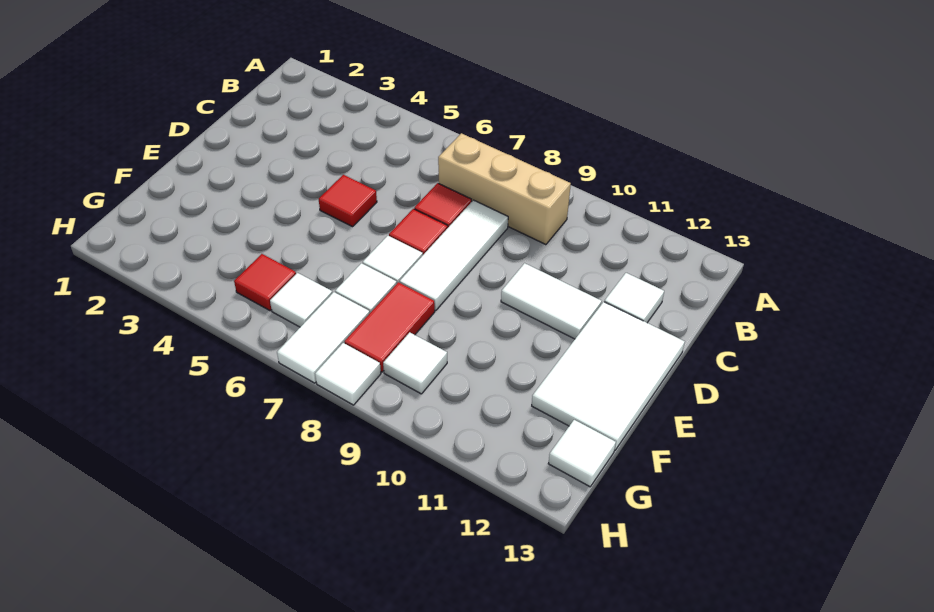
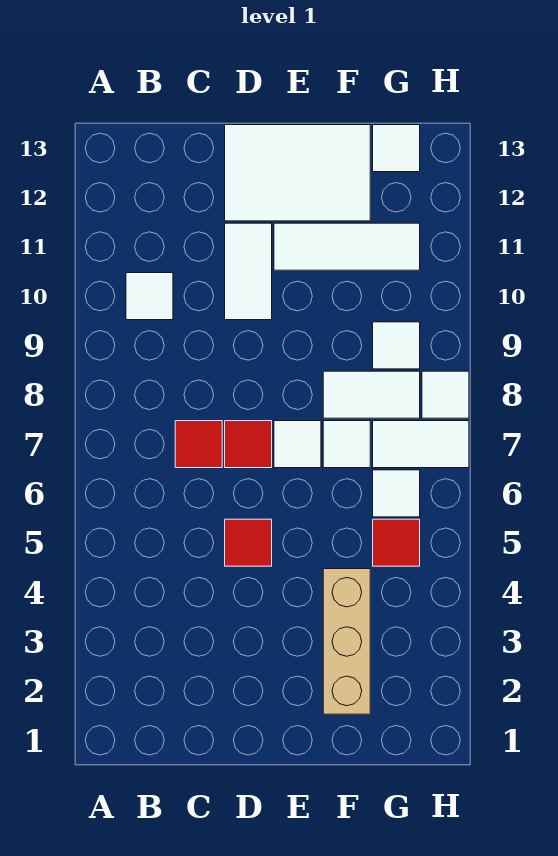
tan 1x3 brick [438,133,571,245] -> tan 1x3 brick moved to [323,569,370,714]
white 1x3 tile [400,200,508,311] -> white 1x3 tile moved to [274,223,420,270]
white 1x1 tile [605,273,664,323] -> white 1x1 tile moved to [126,273,173,320]
red 1x2 tile [345,282,435,372] -> white 1x2 tile [323,371,420,418]

